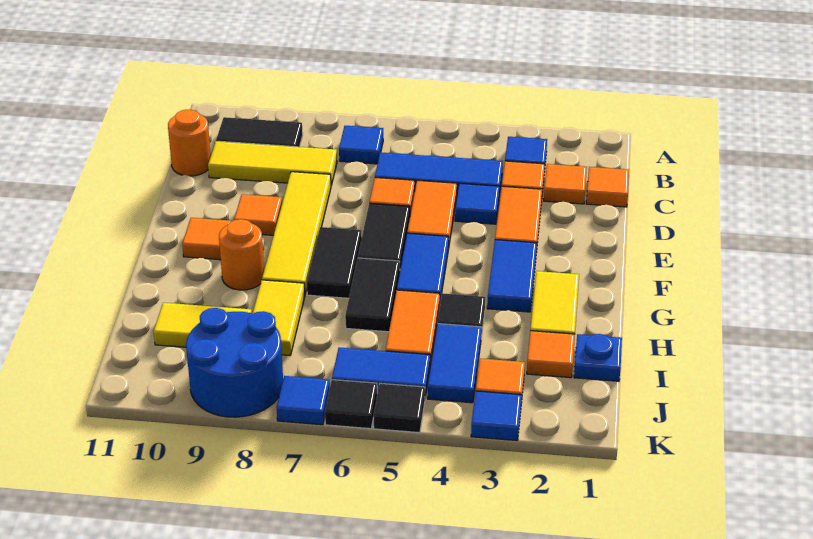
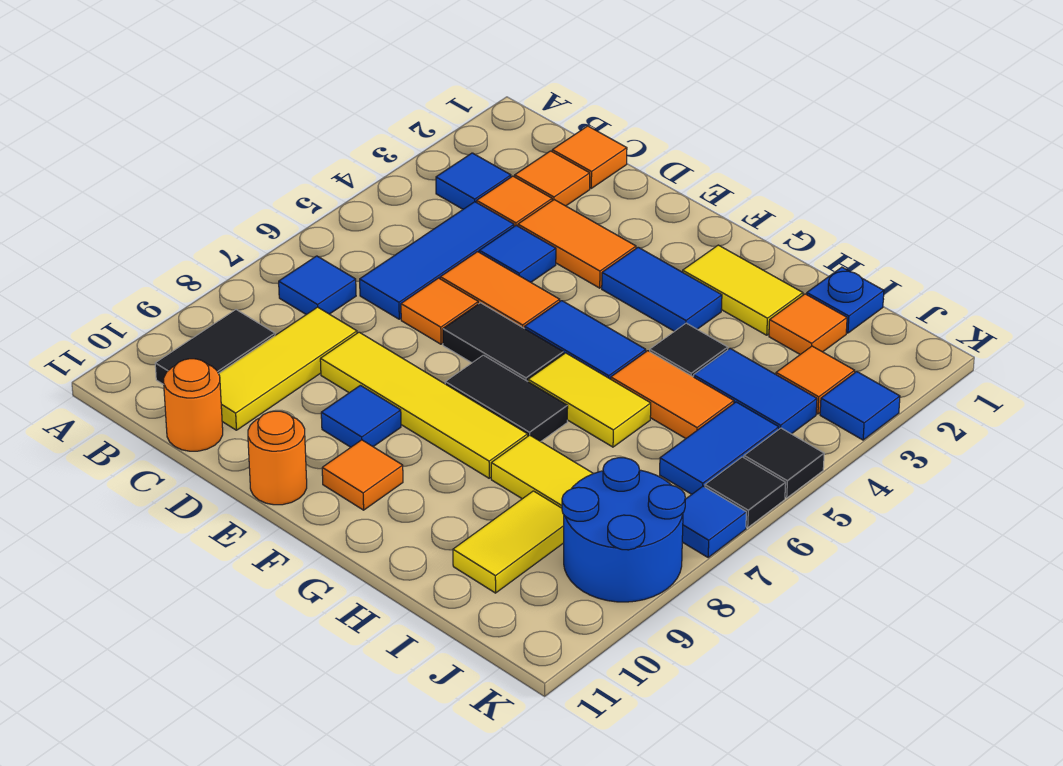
orange 1x1 tile [234,194,282,235] -> blue 1x1 tile [321,385,401,447]
black 1x2 tile [345,258,400,332] -> yellow 1x2 tile [528,353,651,447]
orange 1x1 round brick [219,219,264,290] -> orange 1x1 round brick moved to [248,411,307,505]

